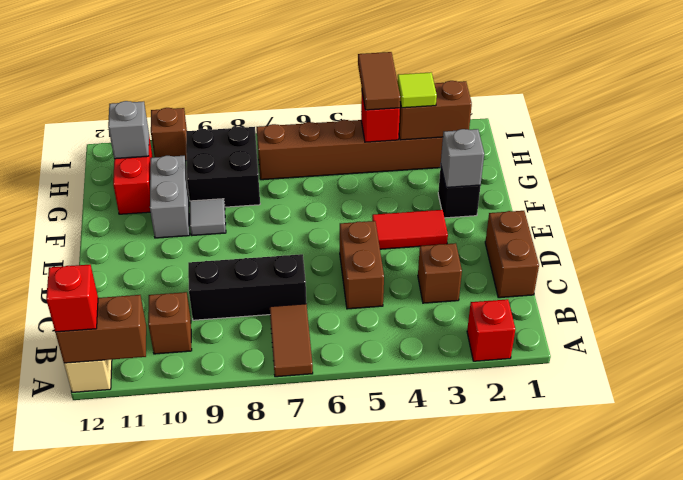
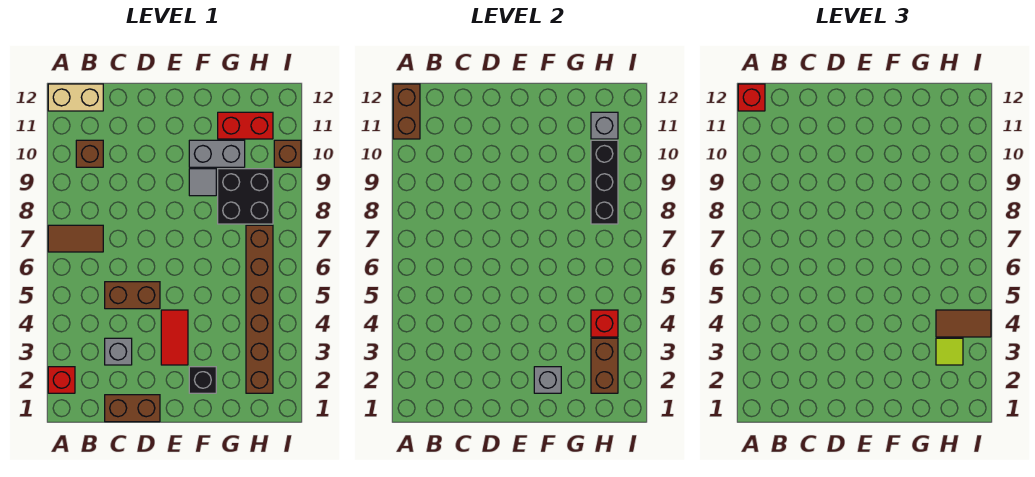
brown 1x1 brick [418,243,462,303] -> grey 1x1 brick [105,338,132,365]
black 1x3 brick [188,254,306,320] -> black 1x3 brick moved to [591,140,618,224]

